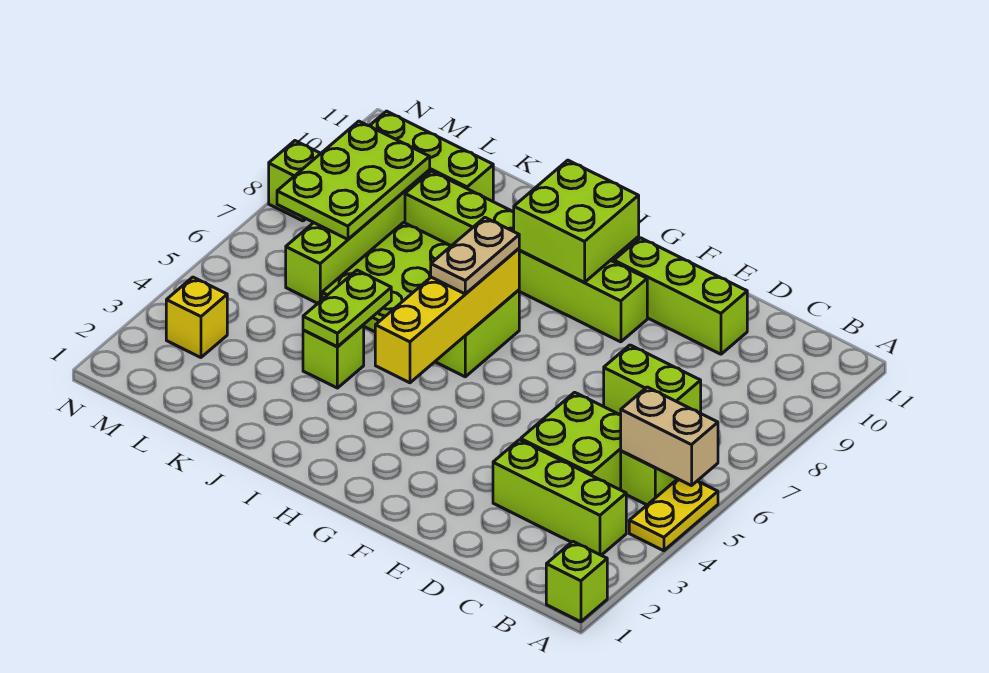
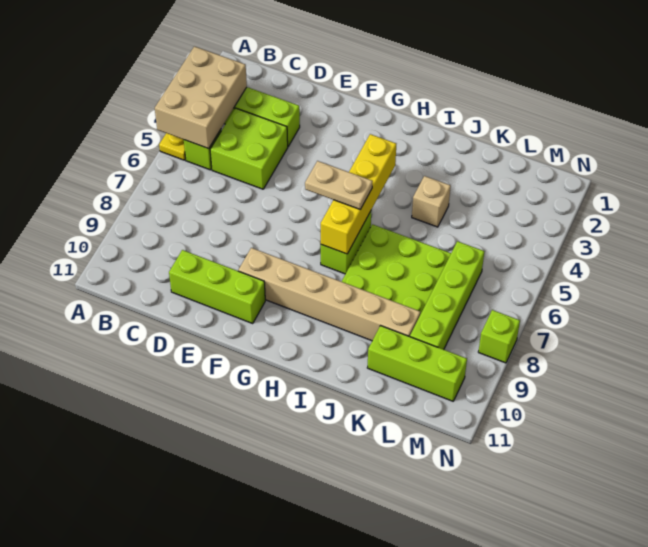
lime 1x1 brick [546,541,607,622] -> none
tan 1x2 brick [621,387,718,486] -> tan 2x3 brick [155,46,247,149]
lime 1x2 brick [604,345,701,415] -> none
lime 1x6 brick [405,171,647,342] -> tan 1x6 brick [238,248,420,341]
lime 2x2 brick [514,160,639,282] -> none
tan 1x2 plate [431,218,519,294] -> tan 1x2 plate turned to [305,161,373,209]
lime 1x1 brick [303,325,364,388] -> tan 1x1 brick [412,176,451,227]
lime 1x2 plate [303,270,391,347] -> none
lime 2x3 plate [277,121,430,239] -> none
yellow 1x1 brick [166,277,227,358] -> none

